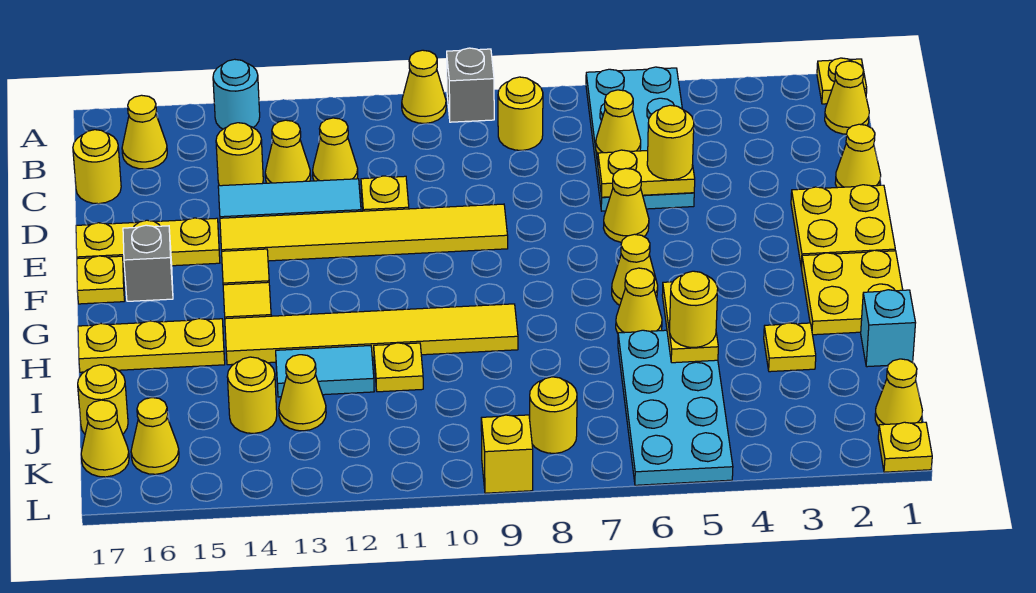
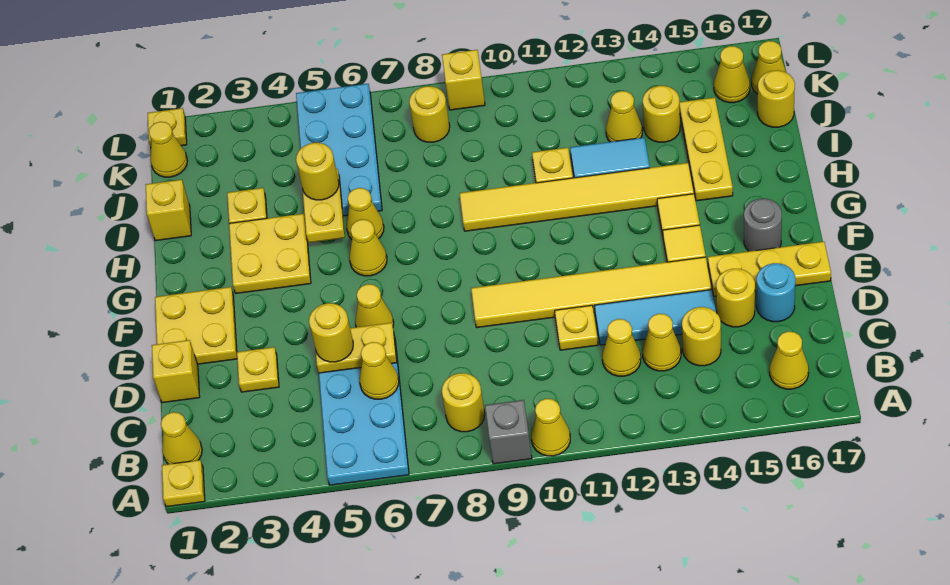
cyan 1x1 round brick [213,59,260,129] -> cyan 1x1 round brick moved to [757,263,795,322]
yellow 1x1 round brick [73,130,121,204] -> yellow 1x1 round brick moved to [716,269,755,327]
yellow 1x1 cone [835,124,881,188] -> yellow 1x1 brick [152,340,200,403]
grey 1x1 brick [123,225,173,301] -> grey 1x1 round brick [744,199,782,251]
yellow 1x1 plate [77,256,125,304] -> yellow 1x1 plate moved to [237,347,279,392]
yellow 2x2 plate [802,250,903,335] -> yellow 2x2 plate moved to [229,214,311,294]
yellow 1x3 plate [78,319,225,372] -> yellow 1x3 plate turned to [679,97,733,201]
cyan 1x1 brick [861,290,915,367] -> yellow 1x1 brick [146,180,191,241]

